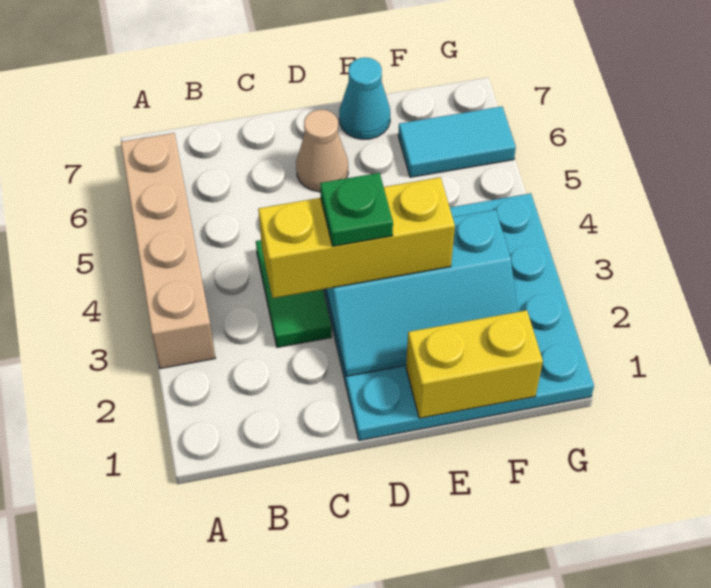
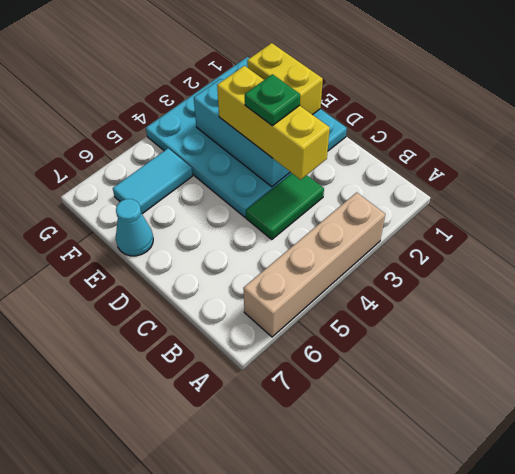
tan 1x1 cone [296,110,348,192] -> none
cyan 1x2 tile [398,106,516,177] -> cyan 1x2 tile turned to [113,148,192,214]

